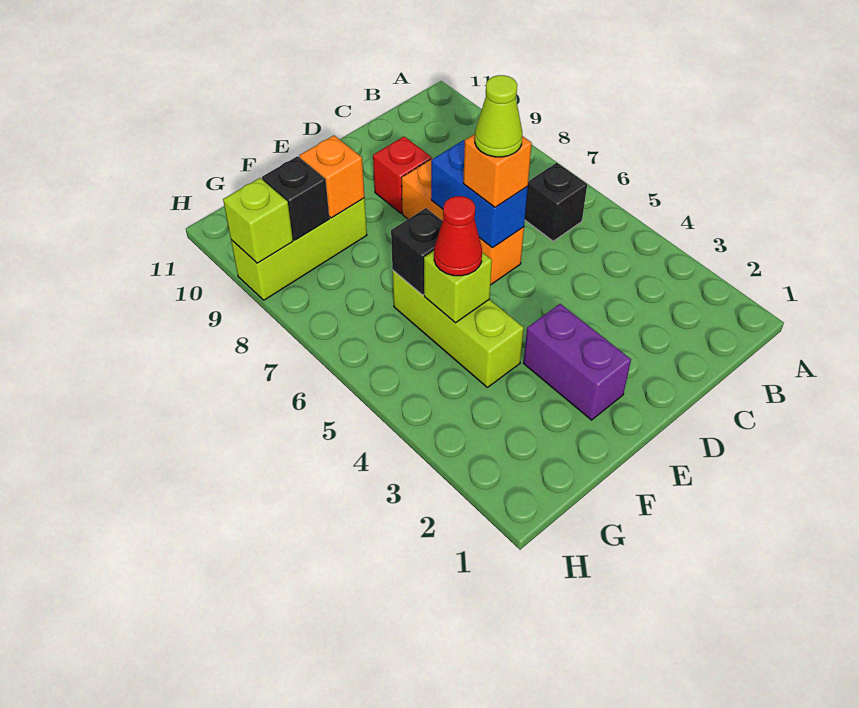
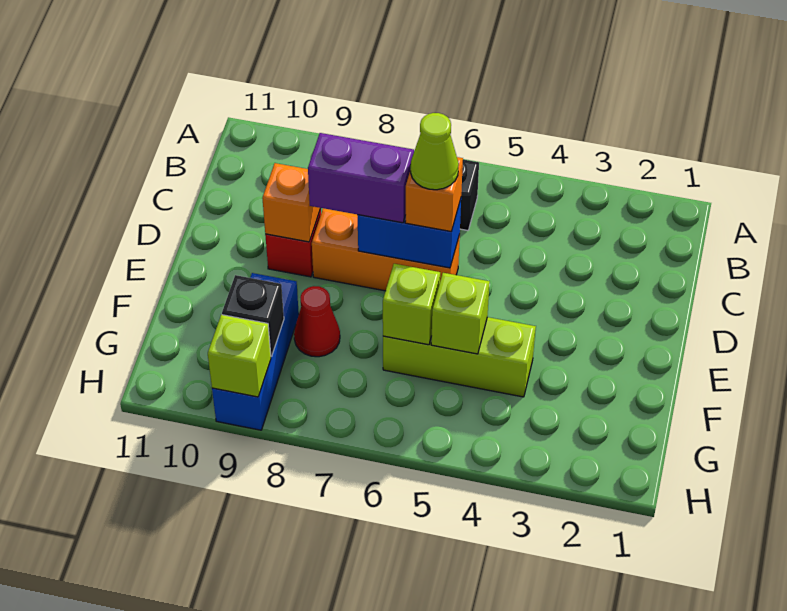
purple 1x2 brick [523,304,631,420] -> purple 1x2 brick moved to [308,133,414,223]
red 1x1 cone [434,196,482,276] -> red 1x1 cone moved to [294,286,340,357]
black 1x1 brick [391,208,443,295] -> lime 1x1 brick [383,264,440,345]
lime 1x3 brick [231,198,367,300] -> blue 1x3 brick [212,273,299,430]
orange 1x1 brick [299,135,365,218] -> orange 1x1 brick moved to [262,163,321,242]

